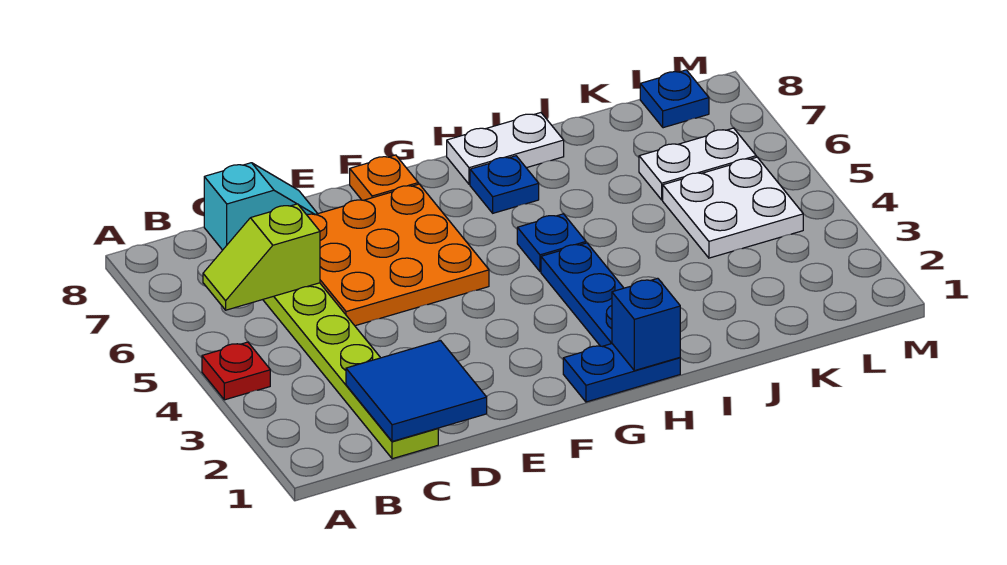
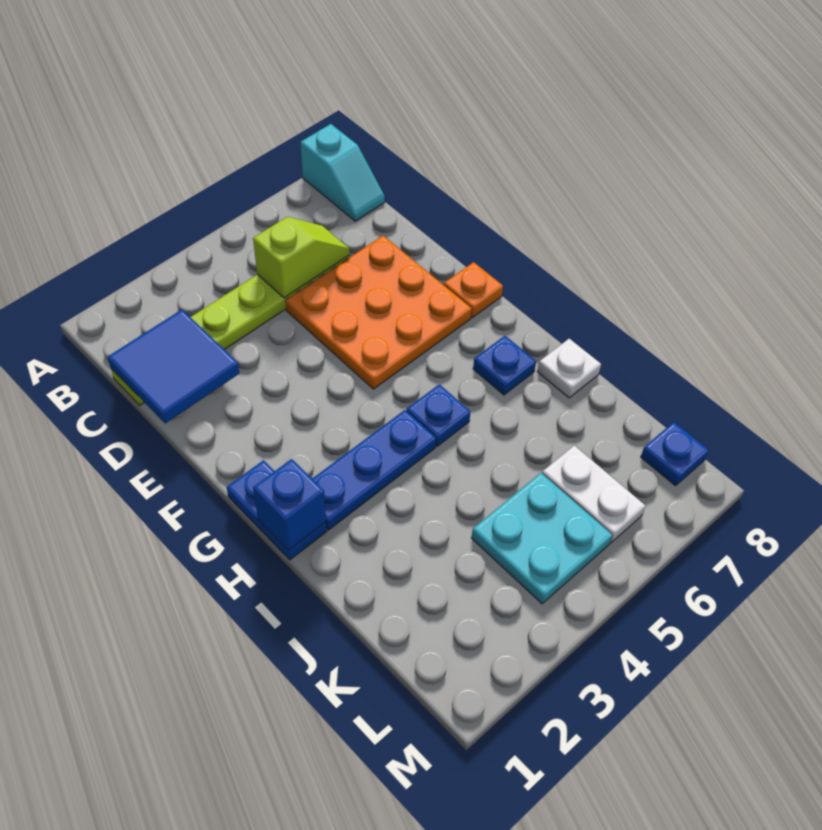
red 1x1 plate [202,342,270,400] -> none
lime 1x2 slope [203,204,320,310] -> lime 1x2 slope turned to [253,217,350,298]
cyan 1x2 slope [204,163,318,250] -> cyan 1x2 slope moved to [301,124,385,221]
white 1x2 plate [447,113,564,184] -> white 1x1 plate [537,339,601,398]
white 2x2 plate [663,157,803,258] -> cyan 2x2 plate [472,473,612,604]

